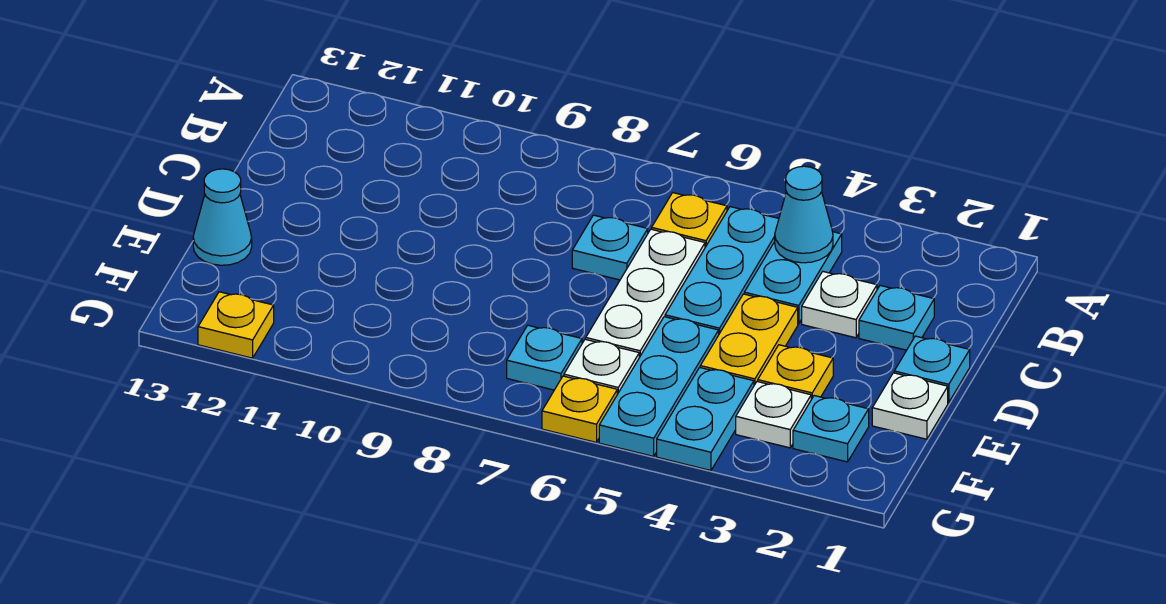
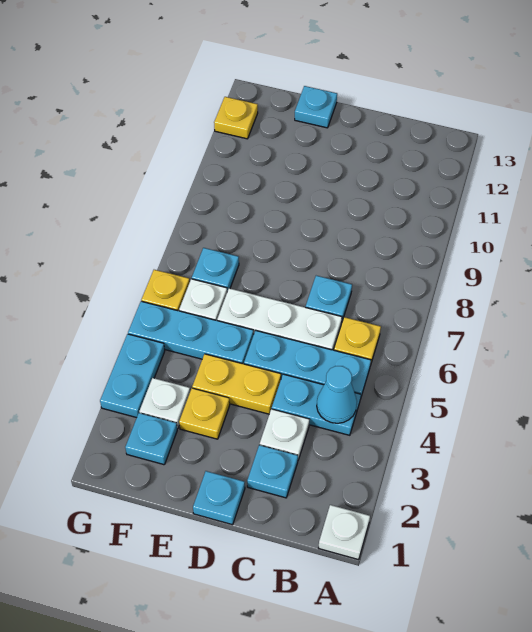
white 1x1 plate [872,373,948,439] -> white 1x1 plate moved to [319,505,370,560]
cyan 1x1 cone [193,169,252,265] -> cyan 1x1 plate [295,86,337,128]
cyan 1x2 plate [657,367,754,470] -> cyan 1x2 plate turned to [100,334,165,418]

